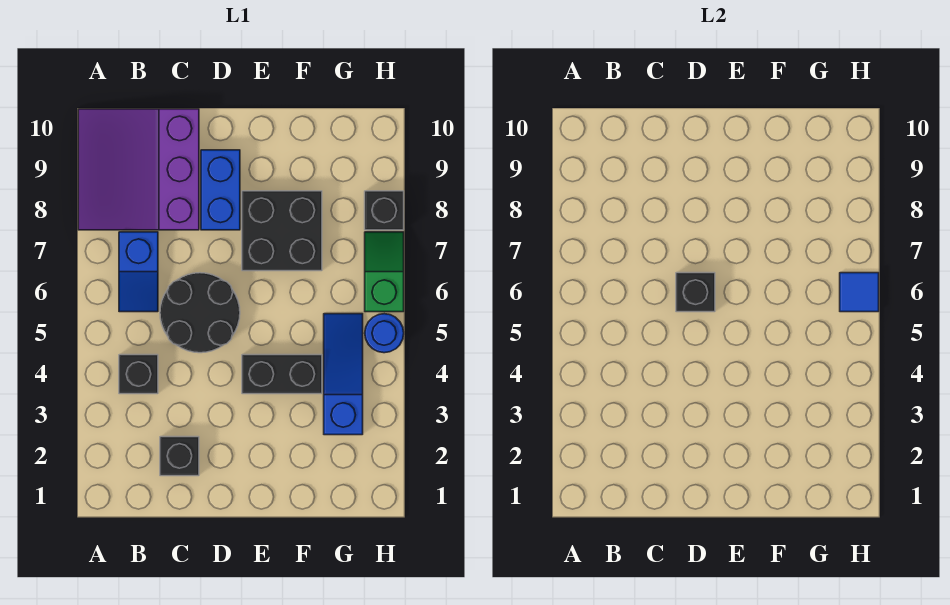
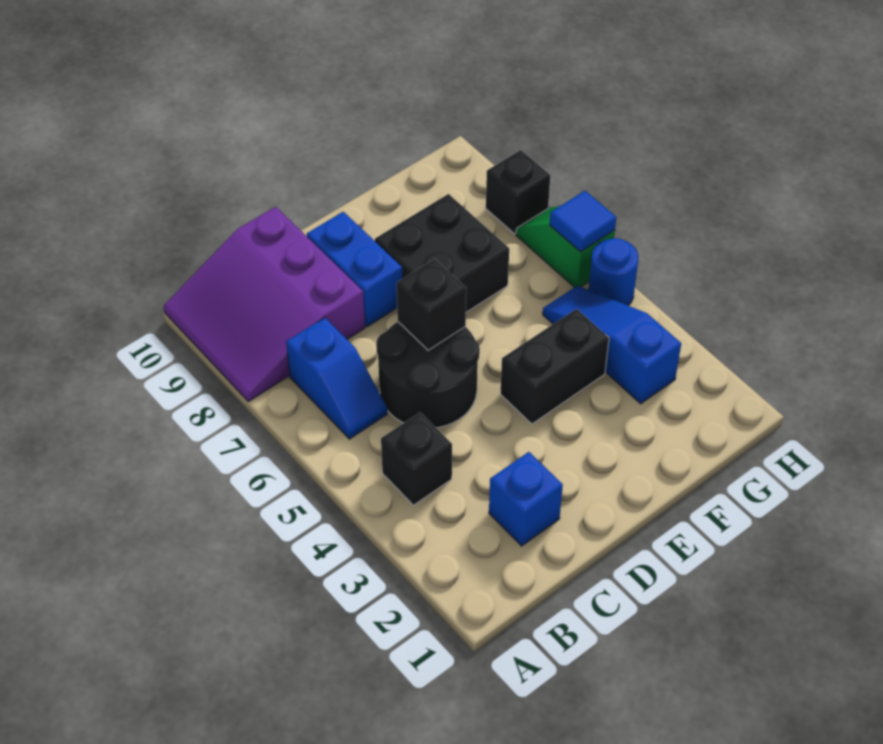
black 1x1 brick [160,437,199,476] -> blue 1x1 brick [489,452,563,546]

